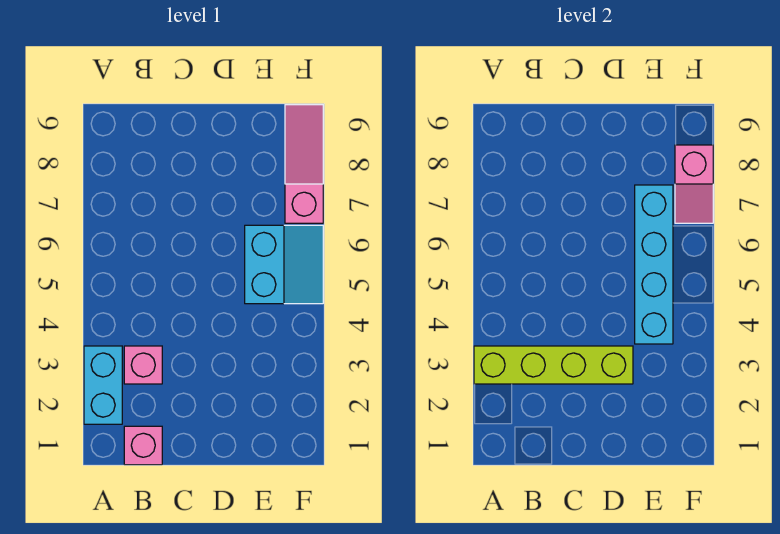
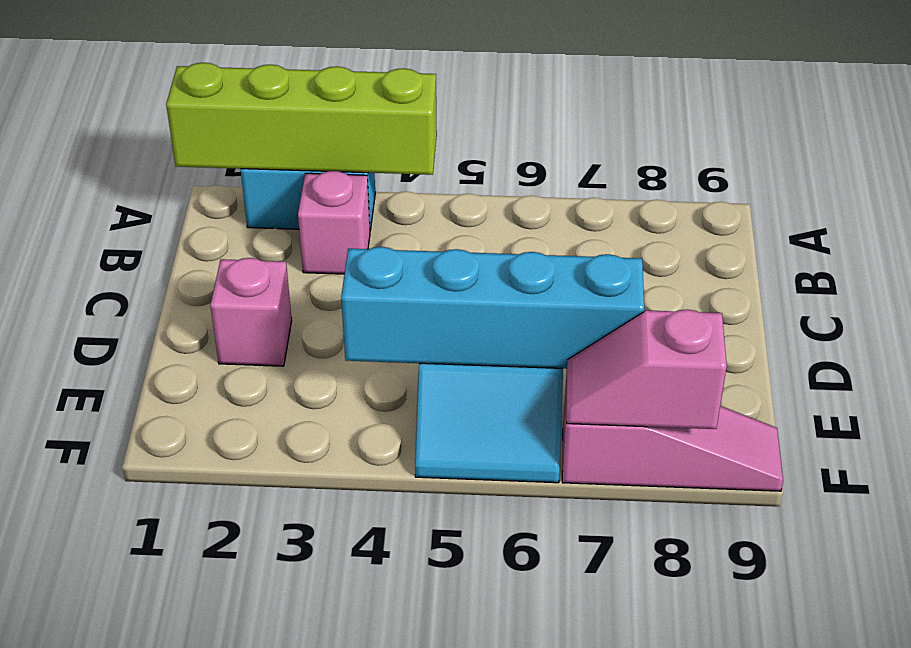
lime 1x4 brick [474,346,633,384] -> lime 1x4 brick turned to [166,63,437,175]
pink 1x1 brick [124,426,162,465] -> pink 1x1 brick moved to [210,258,292,366]

